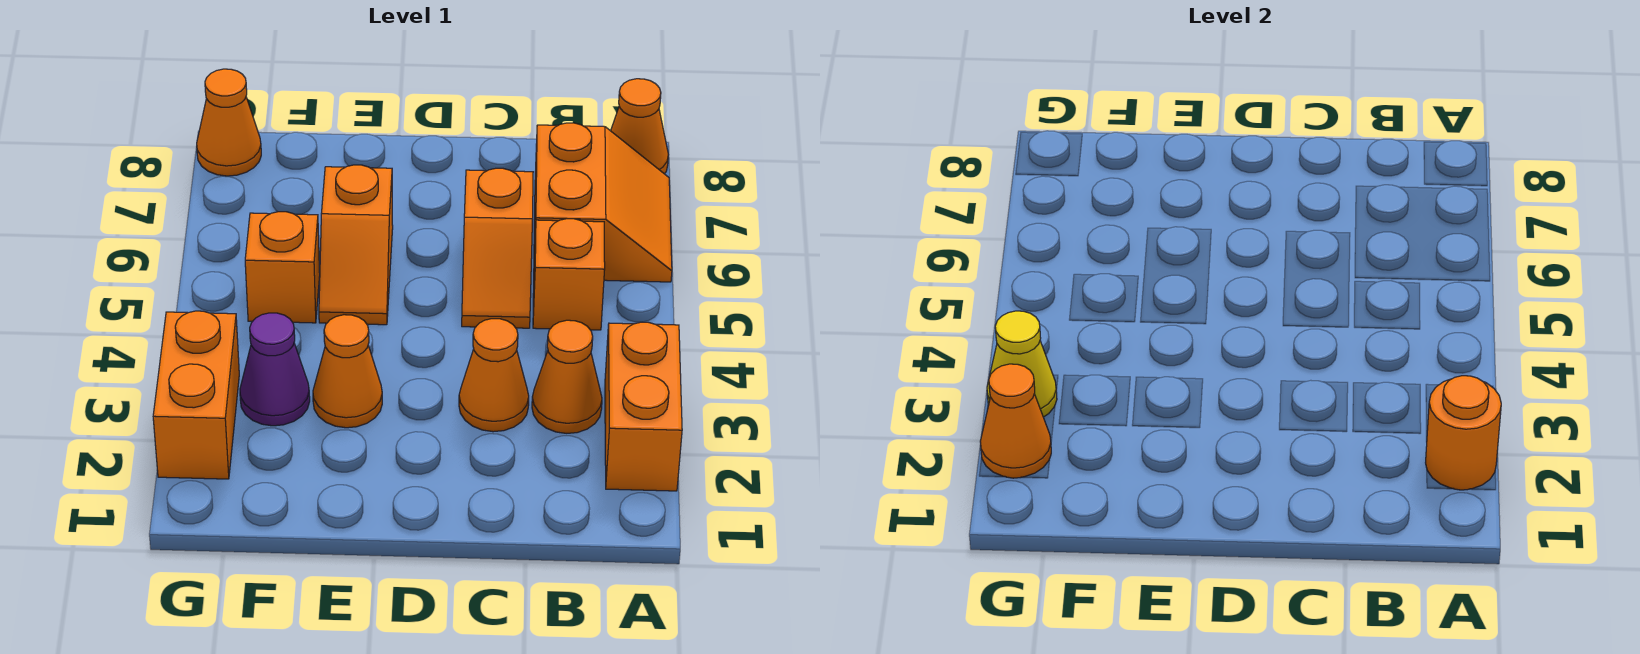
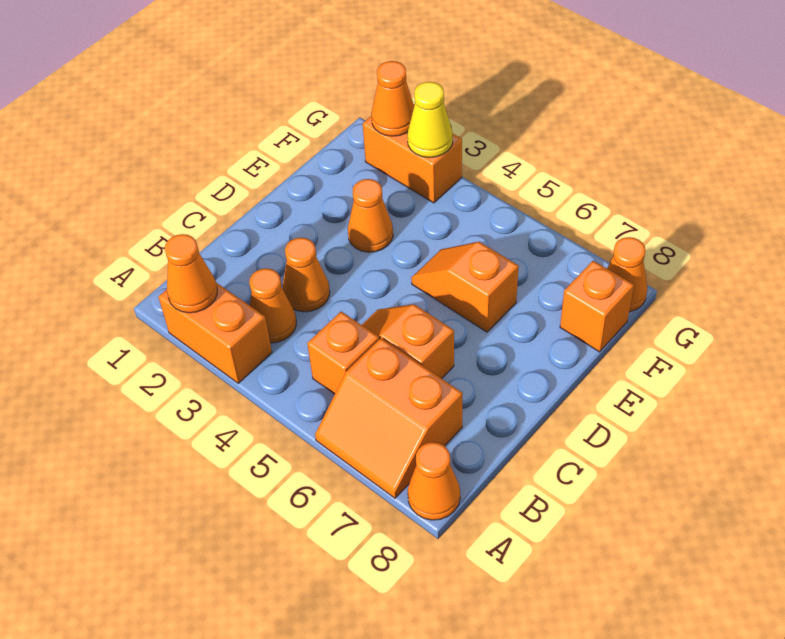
orange 1x1 round brick [1426,376,1501,490] -> orange 1x1 cone [165,234,217,313]
purple 1x1 cone [240,313,310,426] -> none
orange 1x1 brick [245,212,320,323] -> orange 1x1 brick moved to [560,261,634,352]

